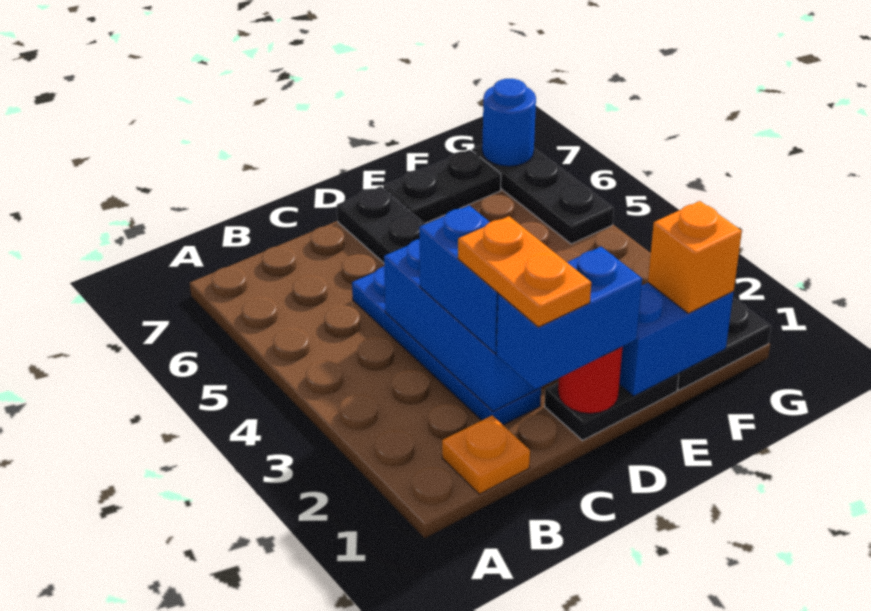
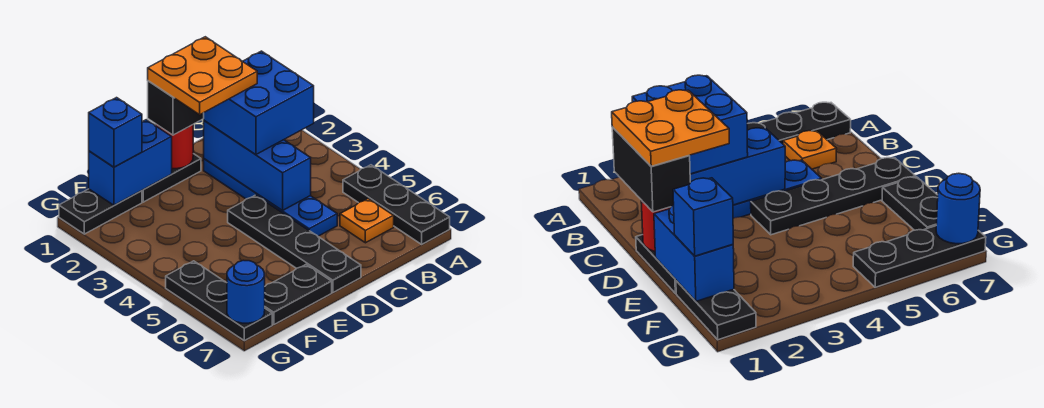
none -> black 1x3 plate [343,165,450,244]
orange 1x1 plate [442,415,530,494] -> orange 1x1 plate moved to [340,199,394,243]
blue 1x2 brick [496,247,642,389] -> black 1x2 brick [148,81,204,135]
orange 1x2 plate [458,216,591,327] -> orange 2x2 plate [148,37,257,115]
blue 1x2 brick [419,205,498,353] -> blue 2x2 brick [204,51,314,155]
orange 1x1 brick [648,201,742,313] -> blue 1x1 brick [89,98,142,167]

